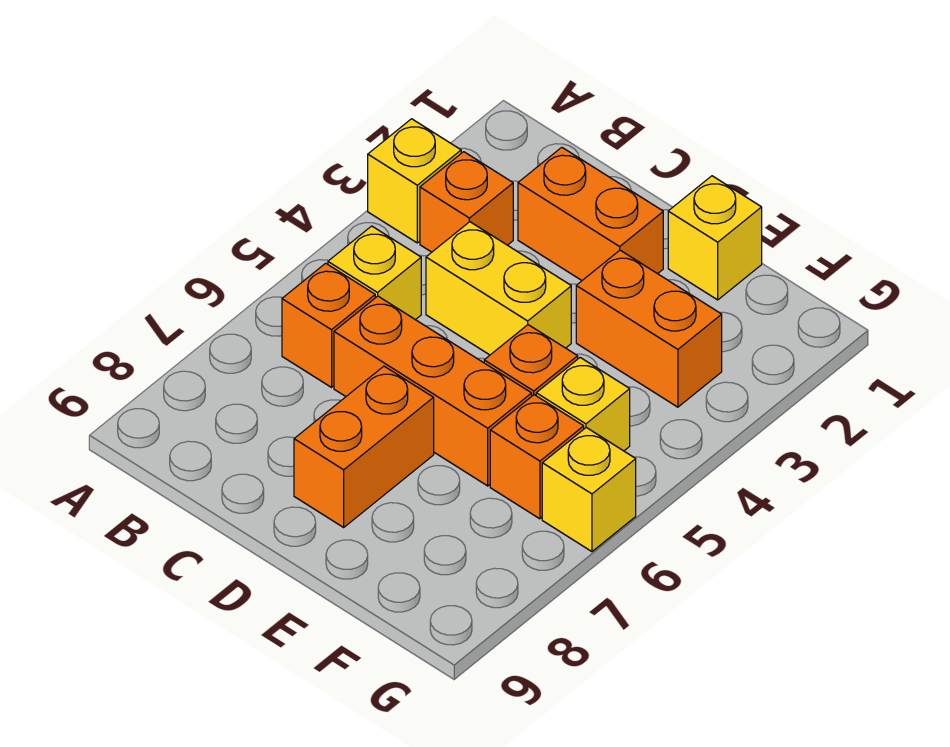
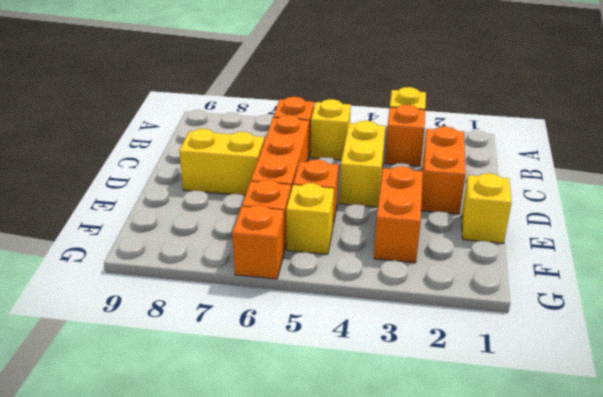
orange 1x2 brick [294,366,434,527] -> yellow 1x2 brick [179,129,264,196]
yellow 1x1 brick [542,428,636,552] -> orange 1x1 brick [232,205,284,279]

